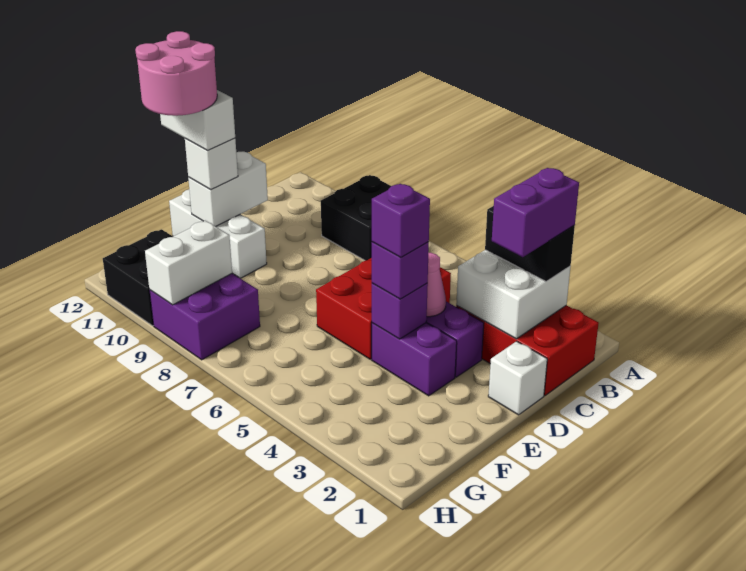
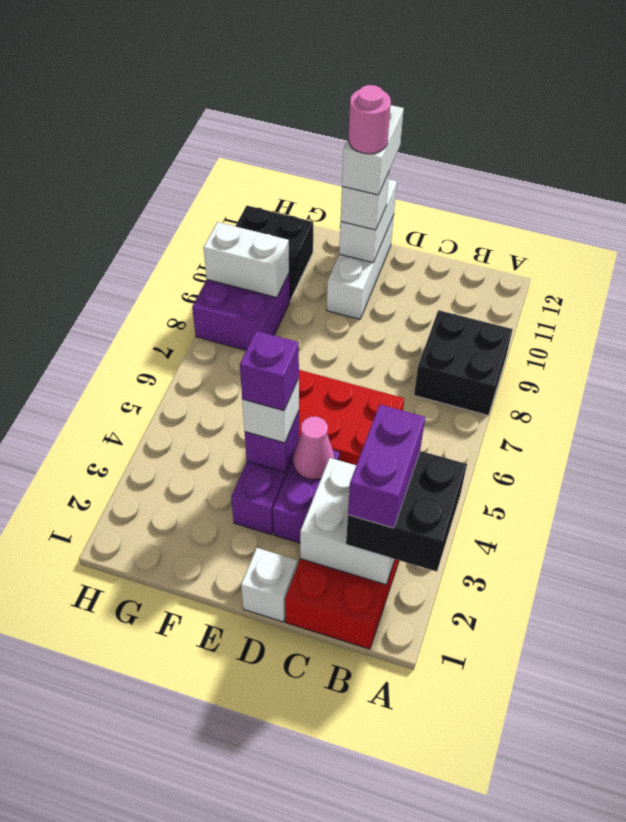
black 1x2 brick [485,206,575,281] -> black 2x2 brick [346,451,467,572]
purple 1x2 brick [492,168,579,257] -> purple 1x2 brick turned to [348,405,425,528]
white 1x2 brick [188,152,268,226] -> white 1x2 brick turned to [339,179,397,263]
purple 1x1 brick [372,242,429,299] -> white 1x1 brick [242,378,299,443]
pink 2x2 round brick [135,31,217,116] -> pink 1x1 round brick [348,85,391,154]

